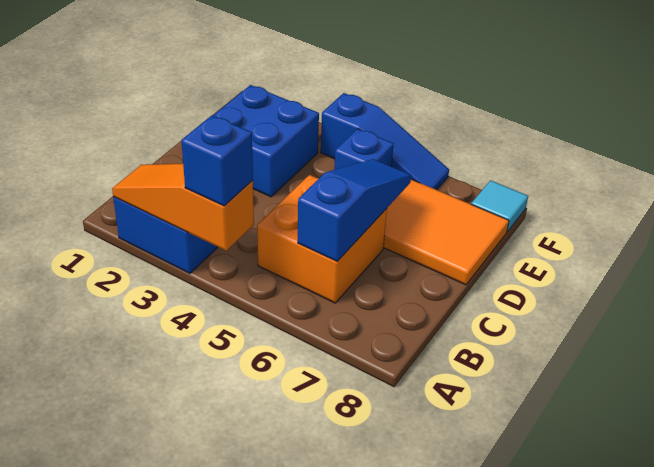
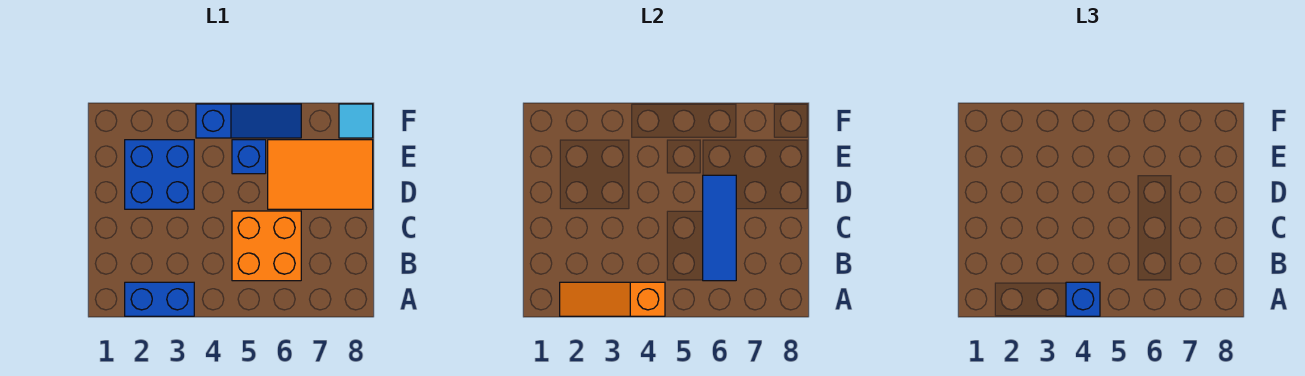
blue 1x3 slope [298,159,411,261] -> blue 1x3 tile [703,175,736,281]

